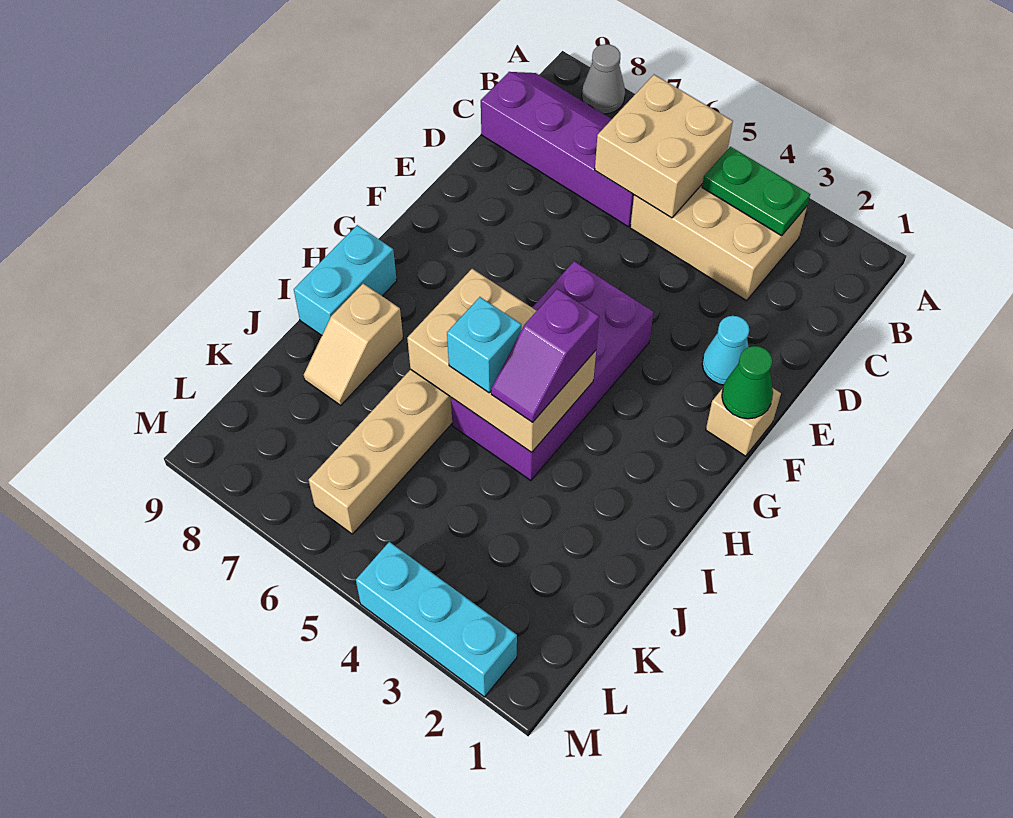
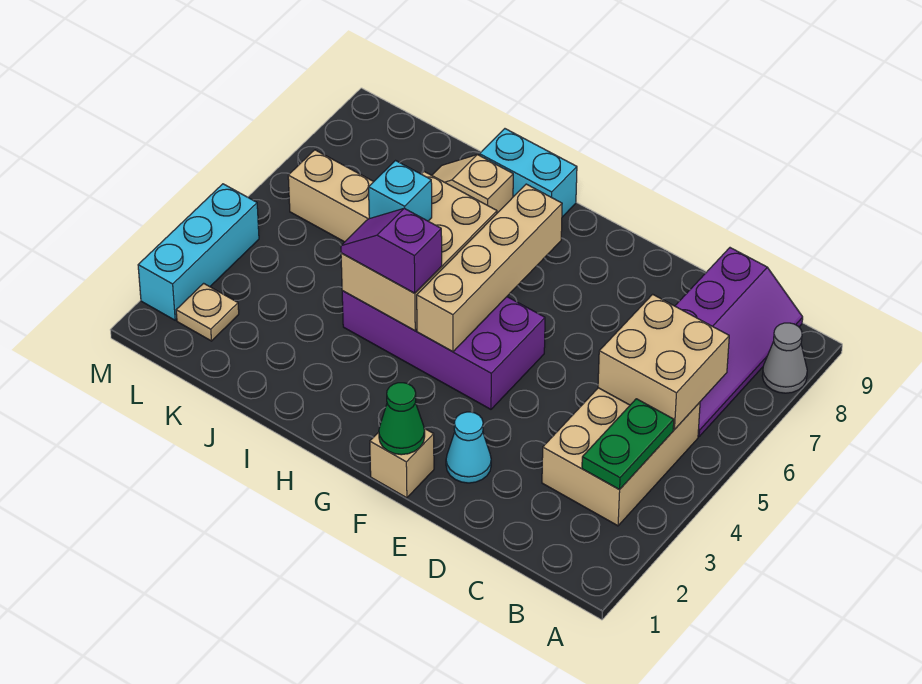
none -> tan 1x4 brick [417,184,562,352]
none -> tan 1x1 plate [176,283,239,341]

